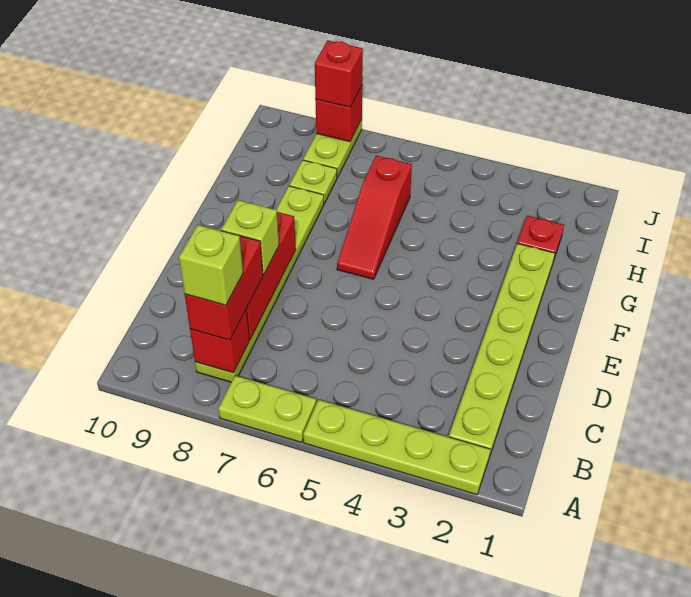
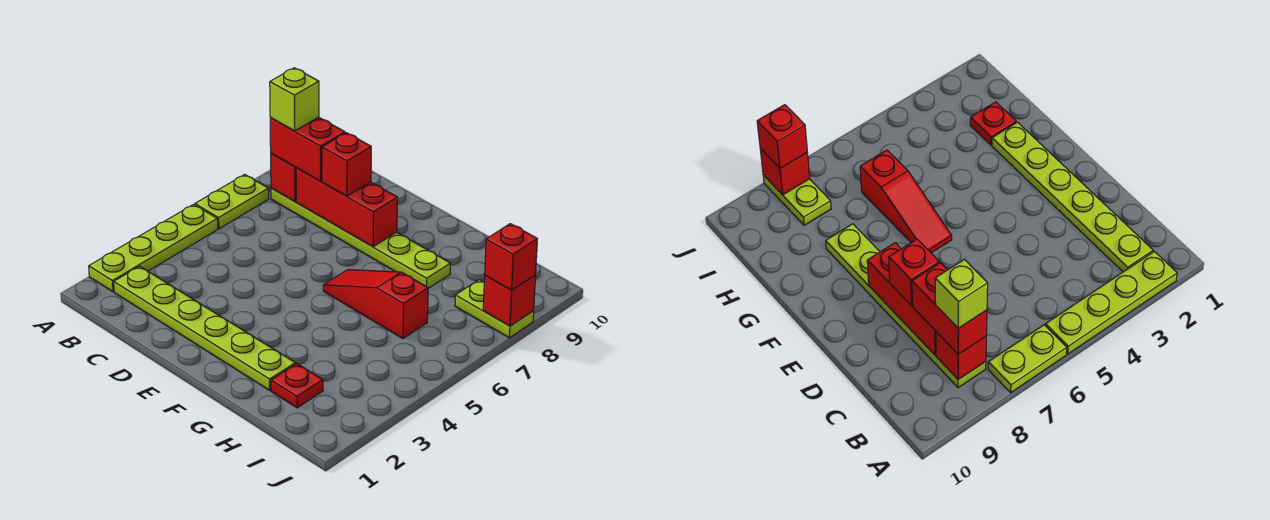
lime 1x1 brick [221,200,279,275] -> red 1x1 brick [322,133,371,196]
lime 1x1 plate [289,160,337,204] -> none

